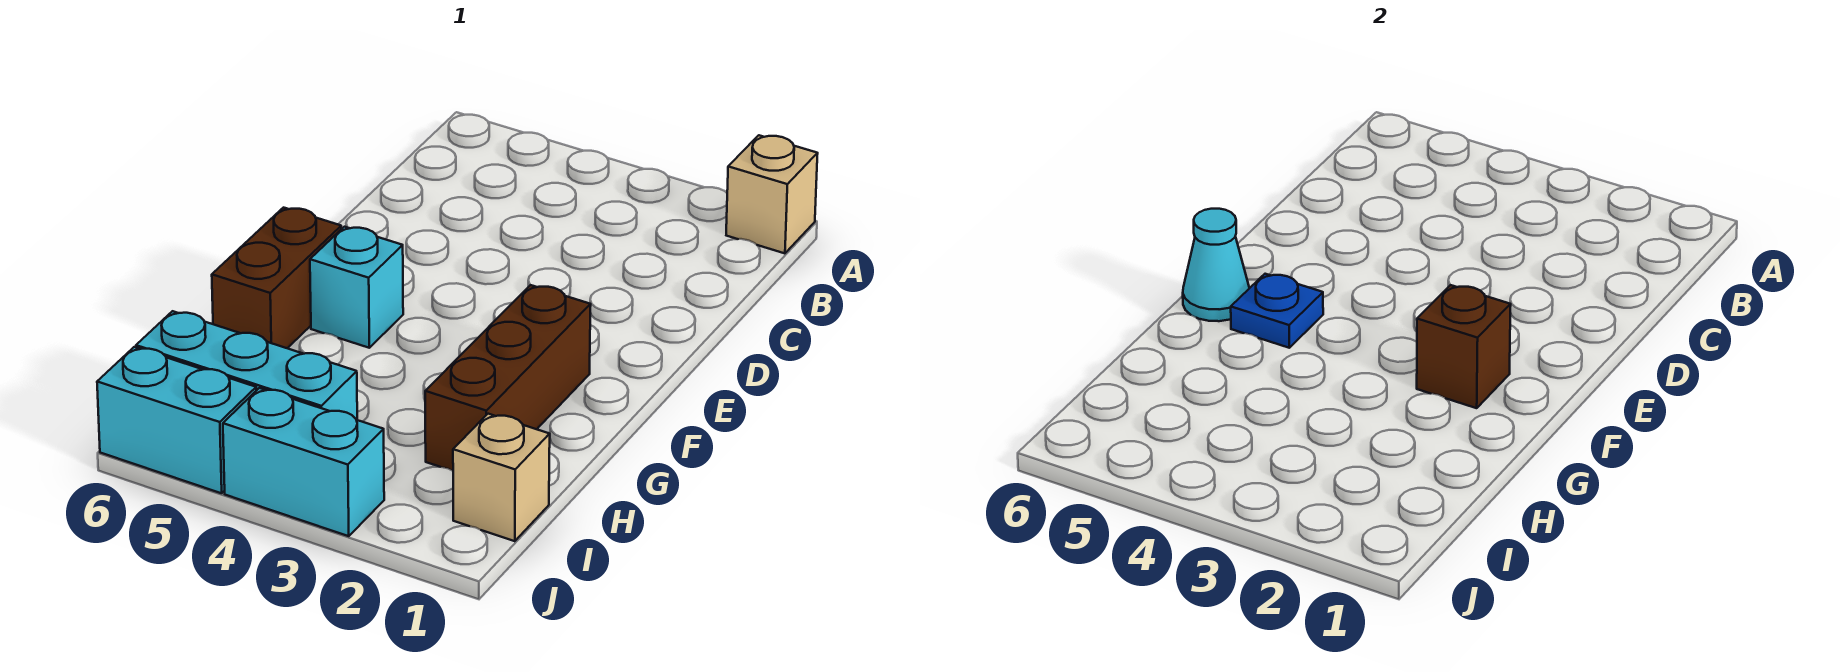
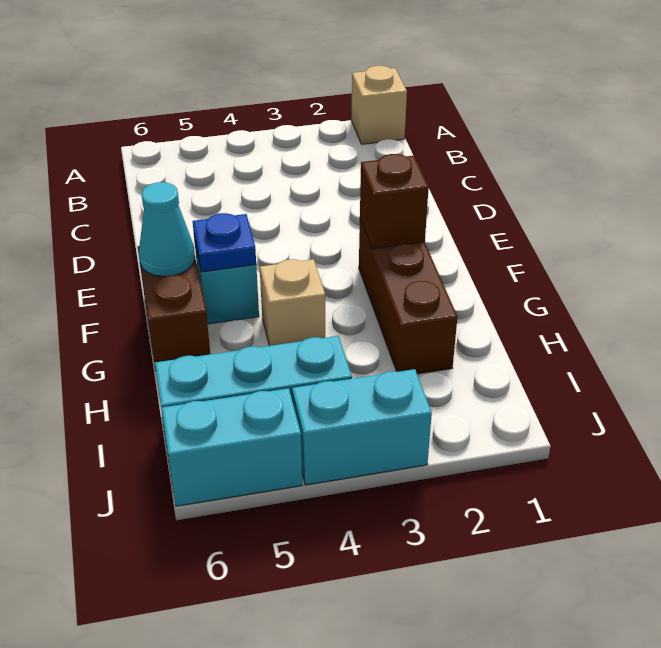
tan 1x1 brick [453,414,550,541] -> tan 1x1 brick moved to [260,259,325,346]

